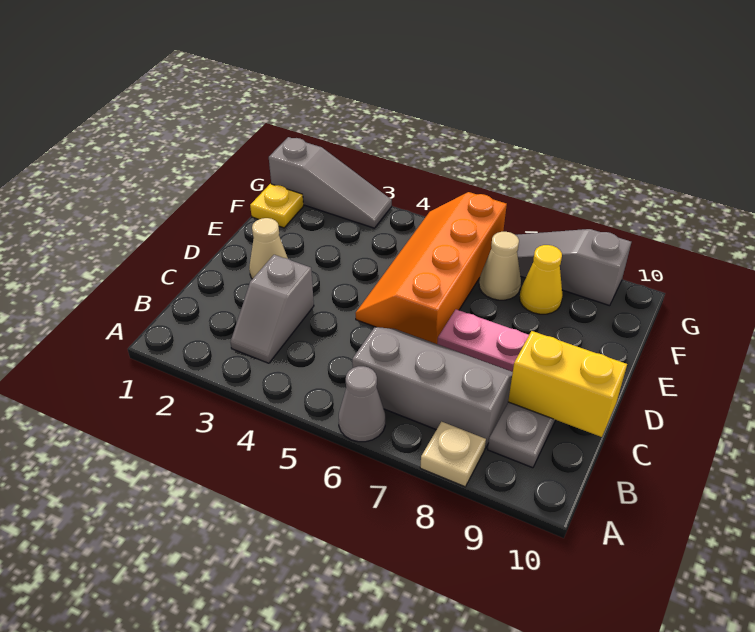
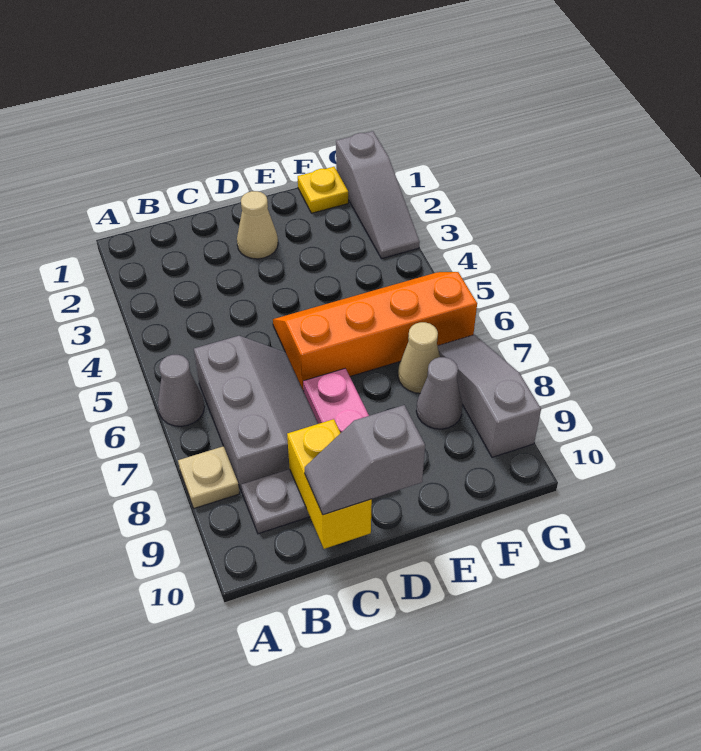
grey 1x2 slope [231,255,314,363] -> grey 1x2 slope moved to [305,405,425,515]
yellow 1x1 cone [520,245,563,314] -> grey 1x1 cone [416,357,462,429]

